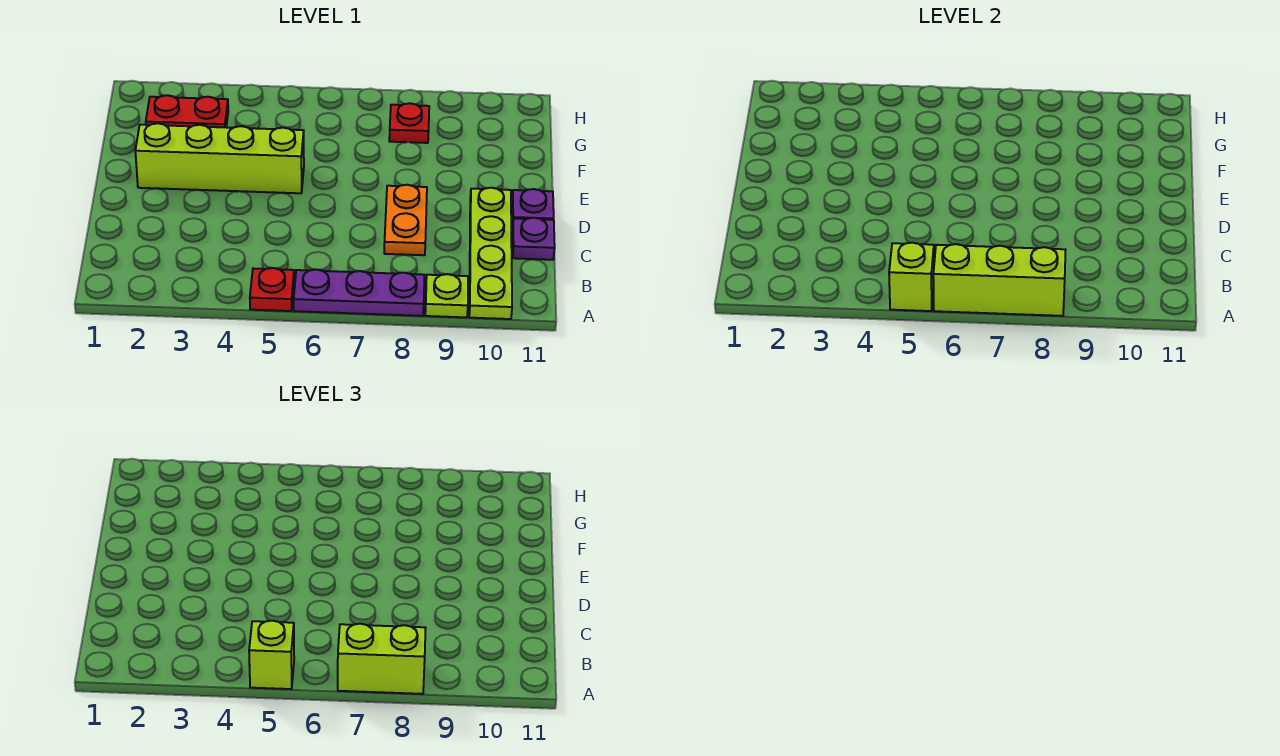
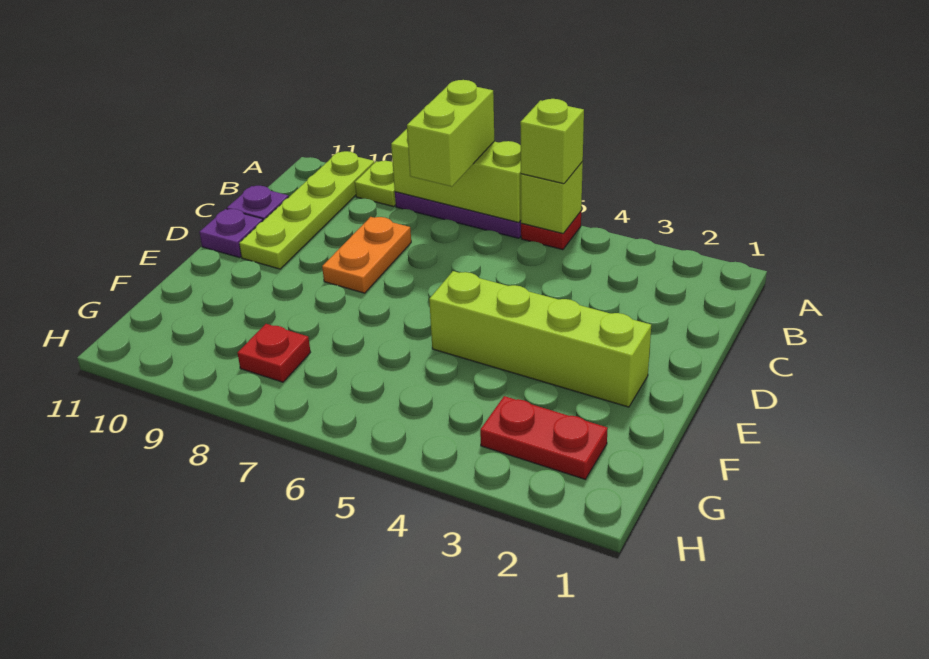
lime 1x2 brick [338,624,426,694] -> lime 1x2 brick turned to [407,80,494,187]

